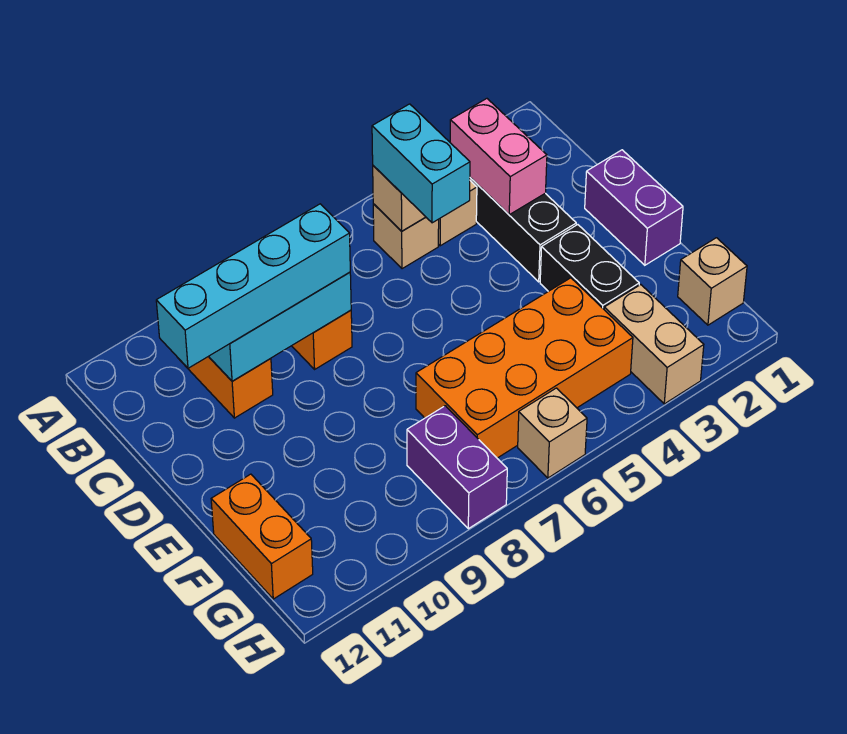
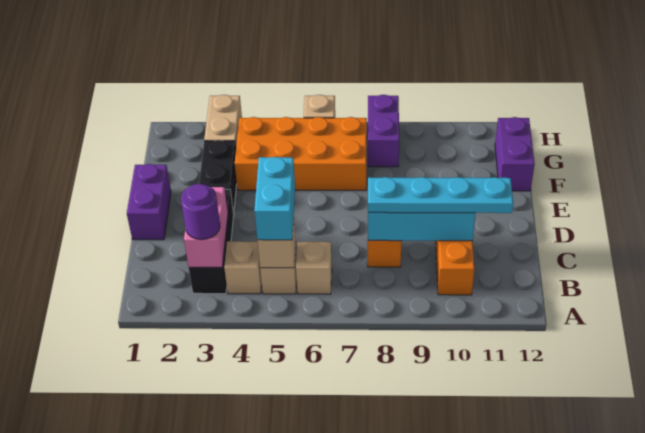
none -> purple 1x1 round brick [181,184,220,240]
cyan 1x4 brick [156,204,350,368] -> cyan 1x4 plate [368,177,513,213]
orange 1x2 brick [211,474,313,599] -> purple 1x2 brick [495,117,535,191]
tan 1x1 brick [678,238,747,325] -> tan 1x1 brick moved to [296,242,332,294]

